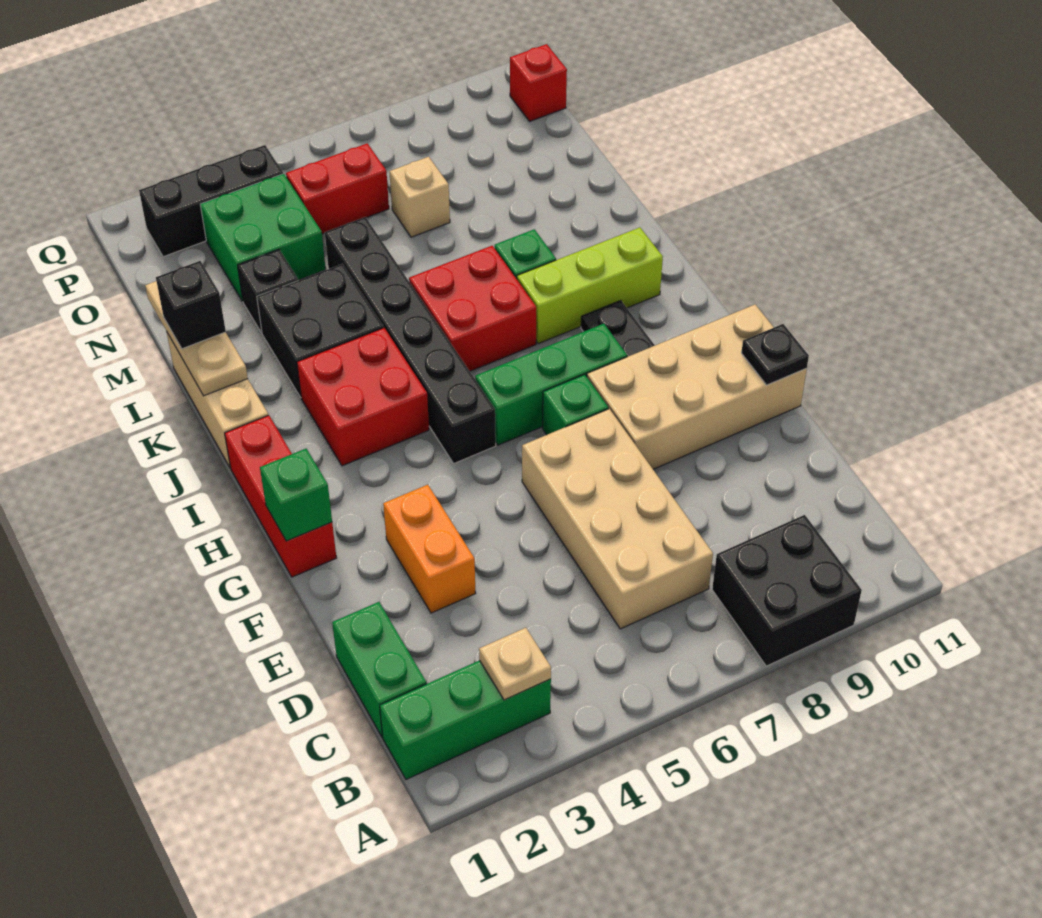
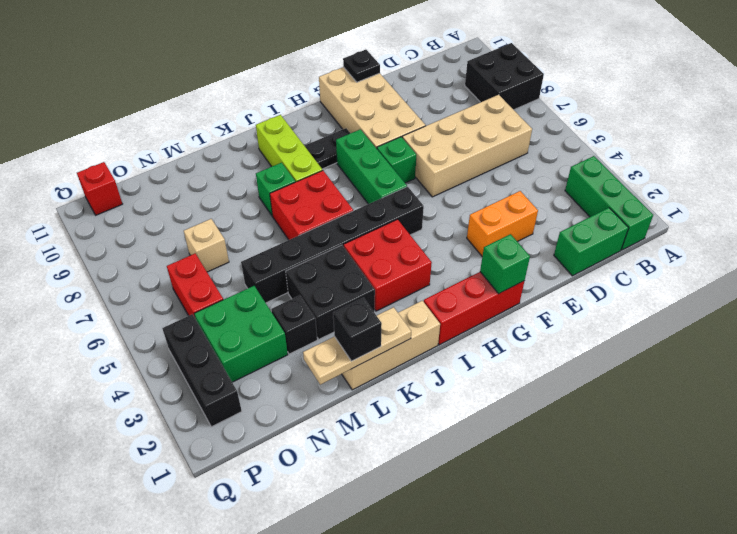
tan 1x1 plate [479,628,551,700] -> none

